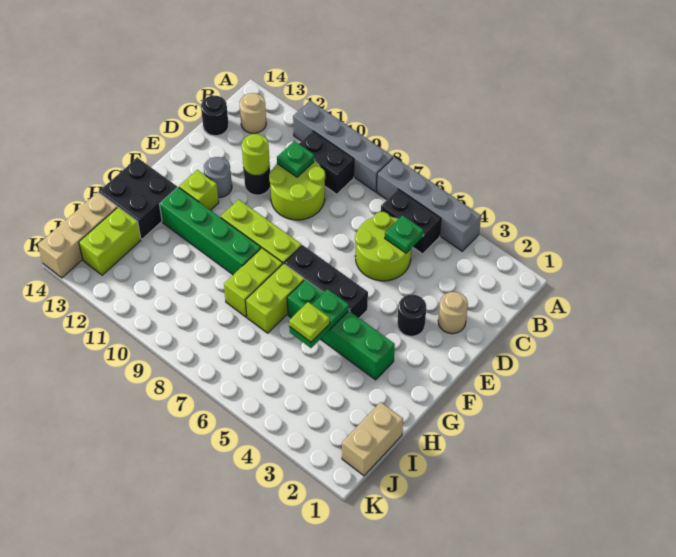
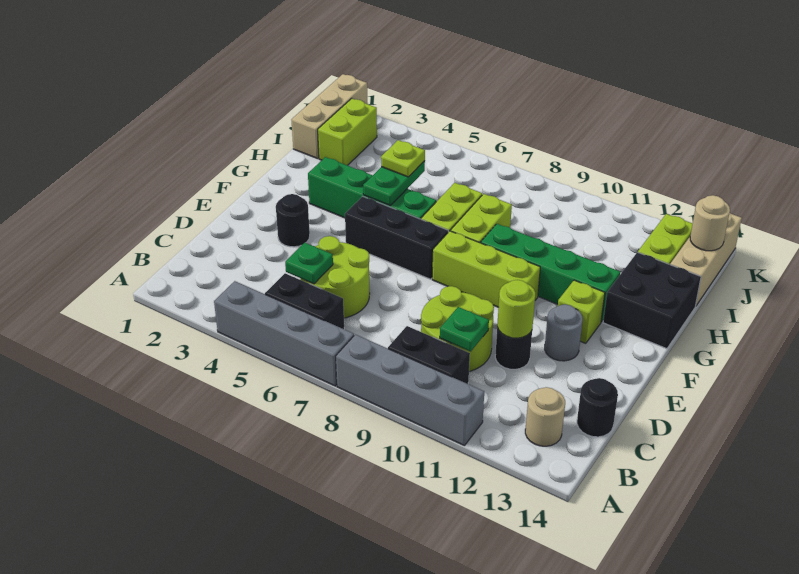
tan 1x1 round brick [438,292,468,334] -> tan 1x1 round brick moved to [690,195,730,251]
tan 1x2 brick [342,402,403,476] -> tan 1x3 brick [291,74,368,159]
none -> lime 1x2 brick [318,98,377,165]

